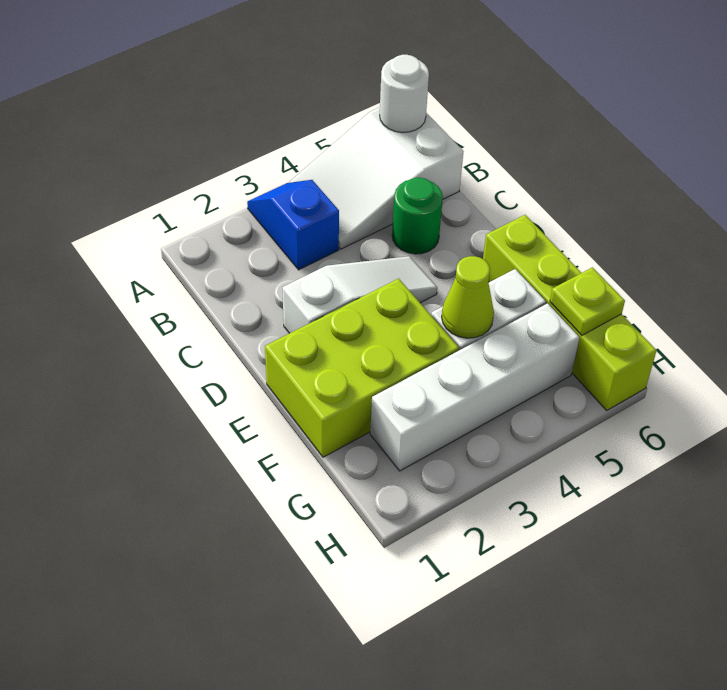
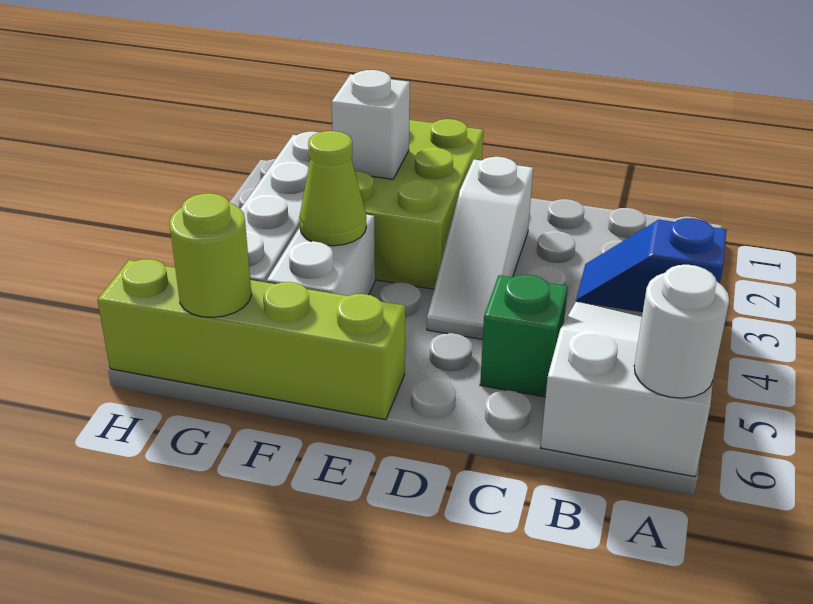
blue 1x2 slope [247,180,339,270] -> blue 1x2 slope turned to [576,218,727,312]
green 1x1 round brick [392,178,443,254] -> green 1x1 brick [480,275,568,397]
none -> white 1x1 brick [332,70,410,179]
lime 1x1 plate [550,267,625,335] -> lime 1x1 round brick [169,193,251,317]

